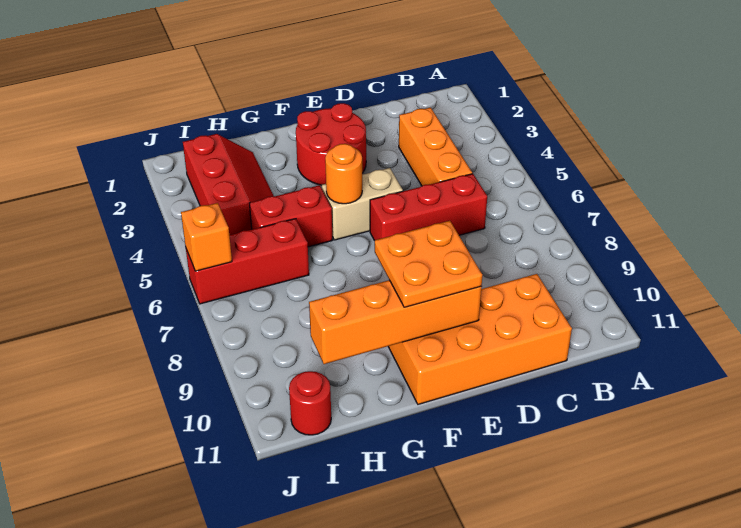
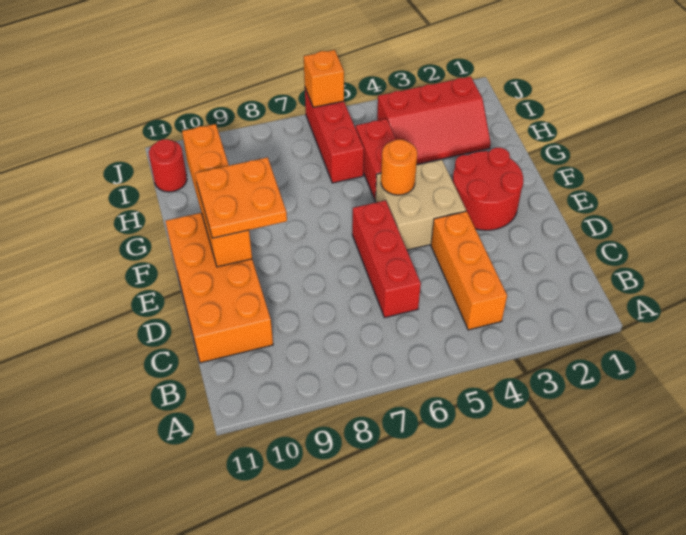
orange 1x3 brick [399,108,472,186] -> orange 1x3 brick turned to [431,211,507,330]
tan 1x2 brick [322,168,403,240] -> tan 2x2 brick [375,160,466,250]

